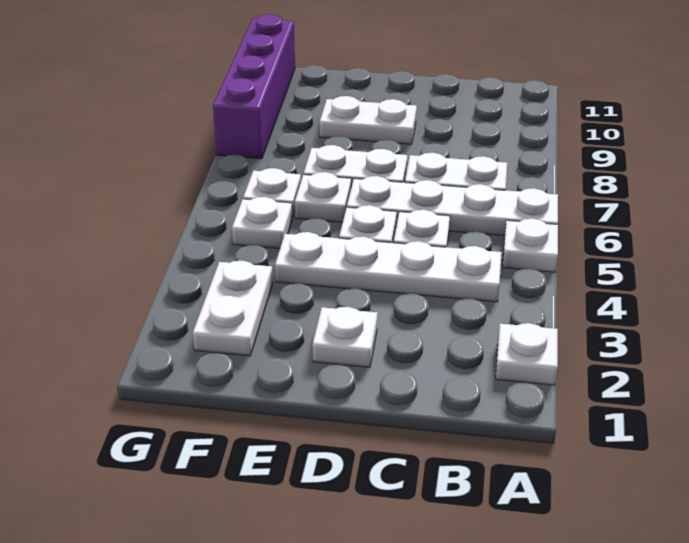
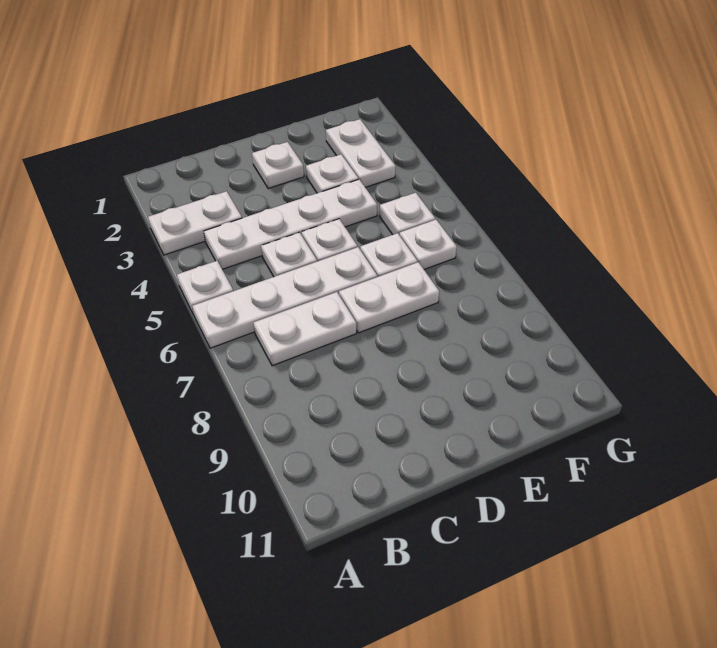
white 1x1 plate [496,323,558,385] -> white 1x1 plate moved to [306,154,358,193]
white 1x2 plate [320,96,417,144] -> white 1x2 plate moved to [148,191,242,255]
purple 1x4 brick [213,14,295,159] -> none

